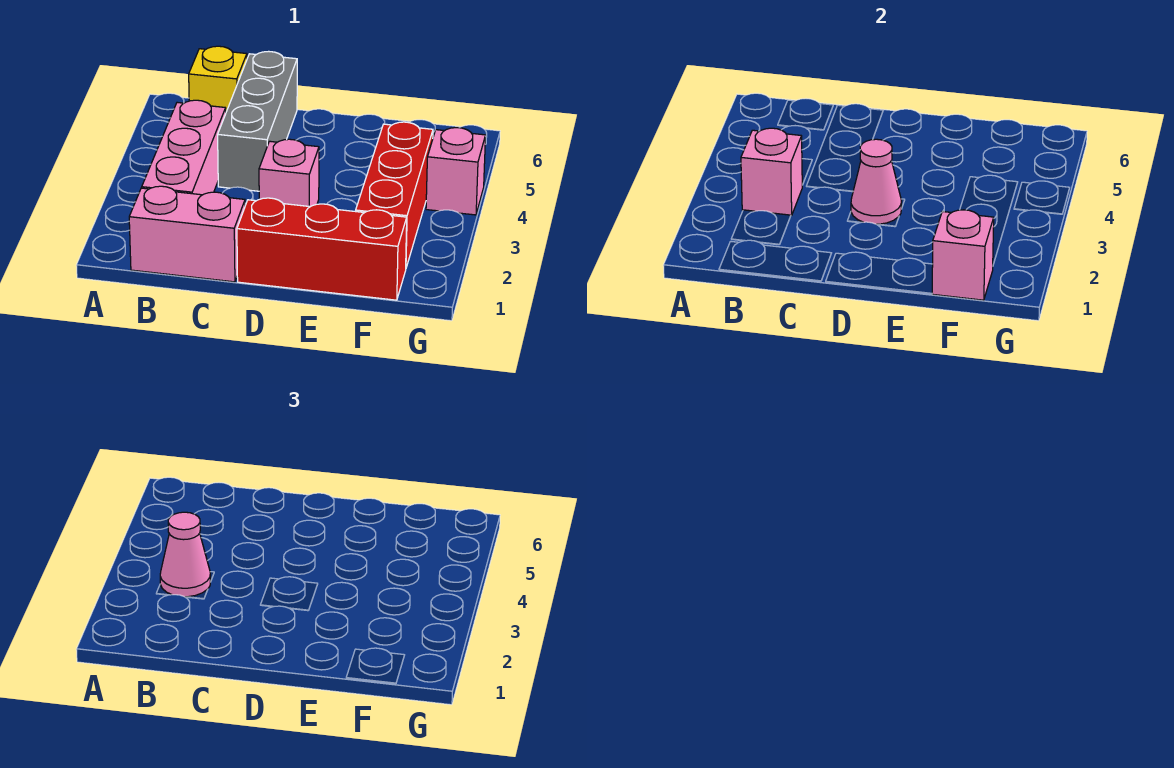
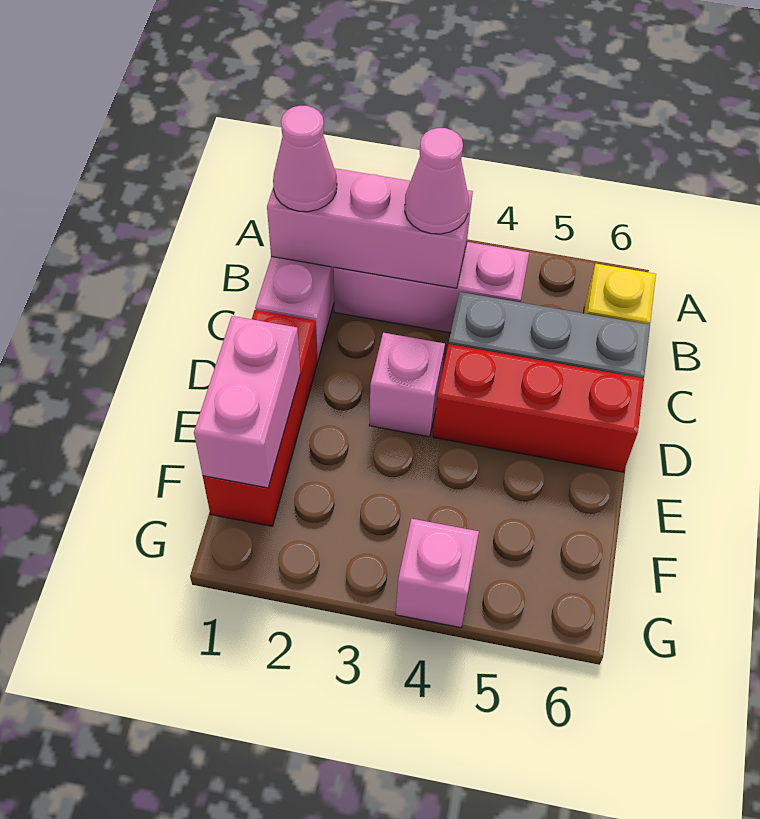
pink 1x1 brick [741,128,802,216] -> pink 1x3 brick [267,168,473,288]
pink 1x1 cone [851,139,901,224] -> pink 1x1 cone moved to [273,106,337,212]
pink 1x1 brick [932,210,994,300] -> pink 1x2 brick [194,316,300,488]
red 1x3 brick [356,122,433,267] -> red 1x3 brick moved to [433,344,644,472]

